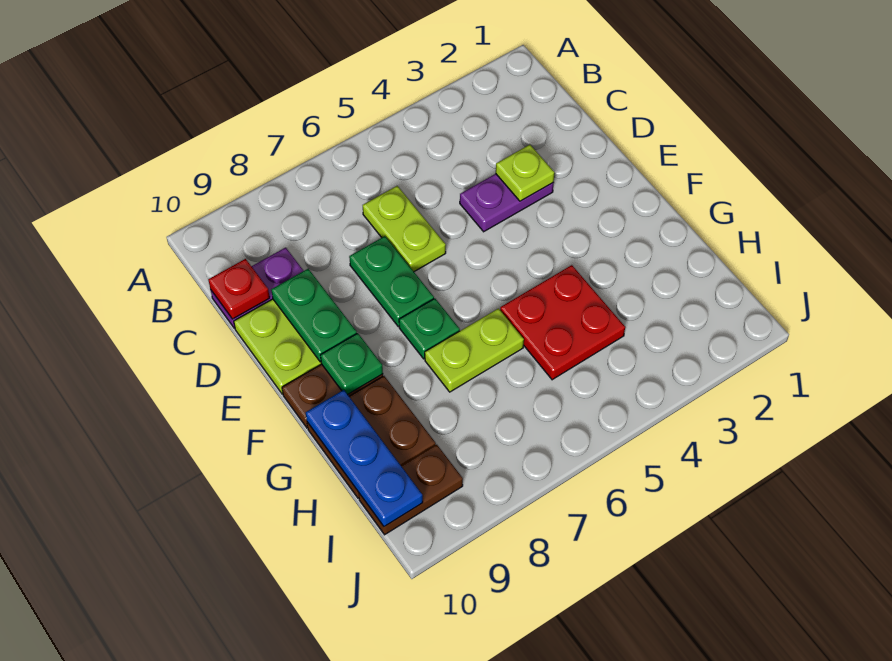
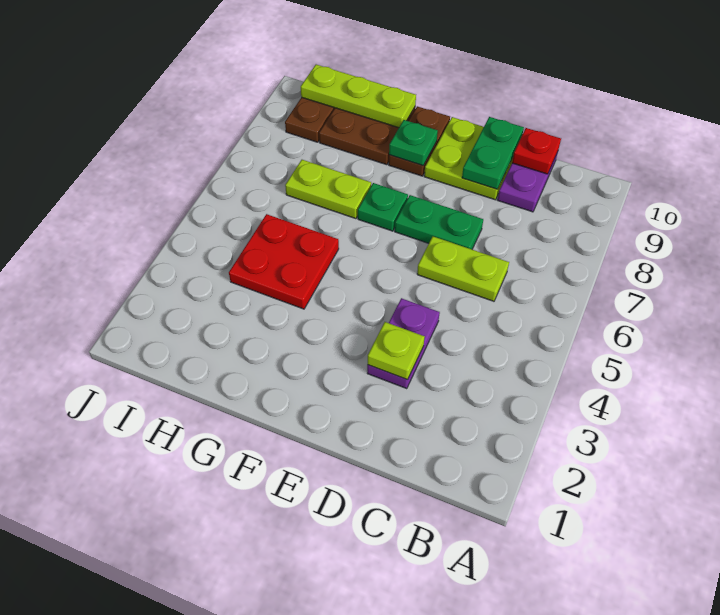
green 1x2 plate [271,269,357,362] -> green 1x2 plate turned to [462,117,524,189]
lime 1x2 plate [425,308,524,392] -> lime 1x2 plate turned to [285,160,371,219]
blue 1x3 plate [306,390,423,527] -> lime 1x3 plate [301,65,416,128]

